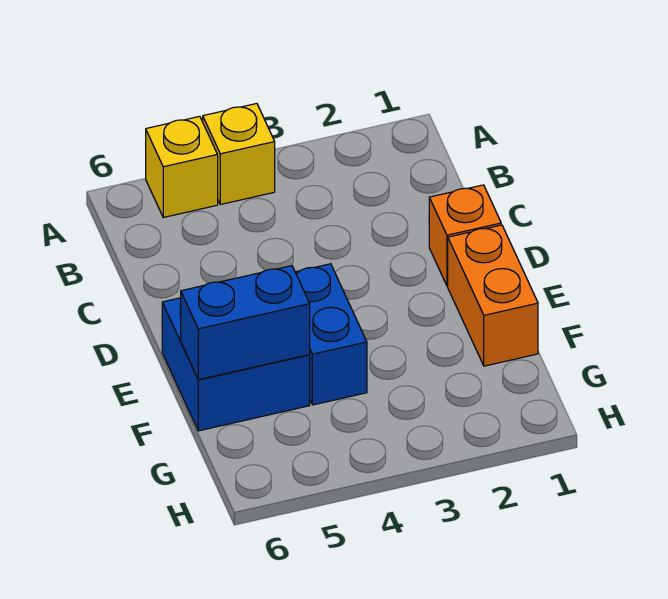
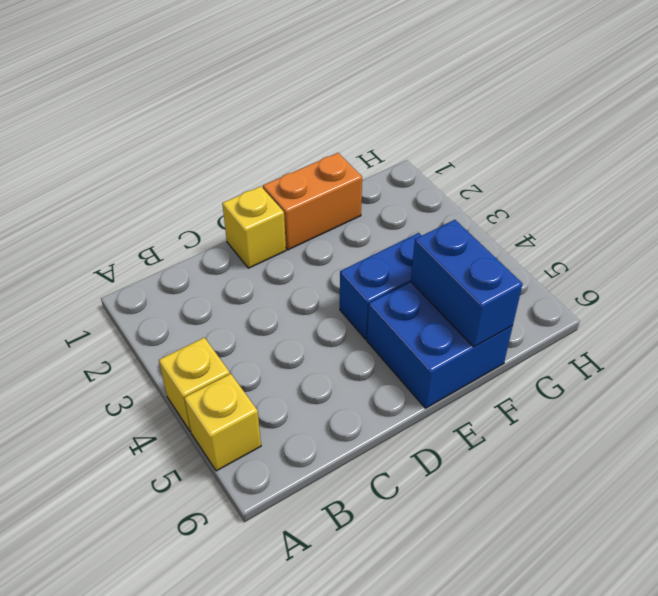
orange 1x1 brick [429,185,501,286] -> yellow 1x1 brick [222,186,286,268]

